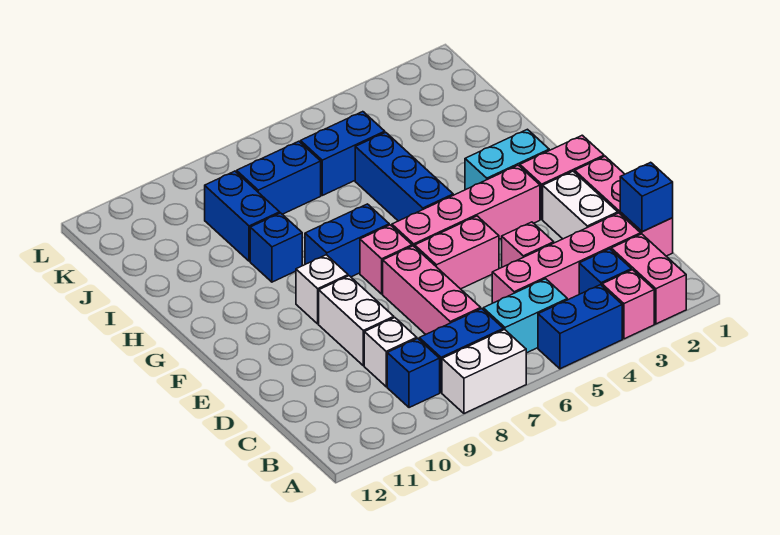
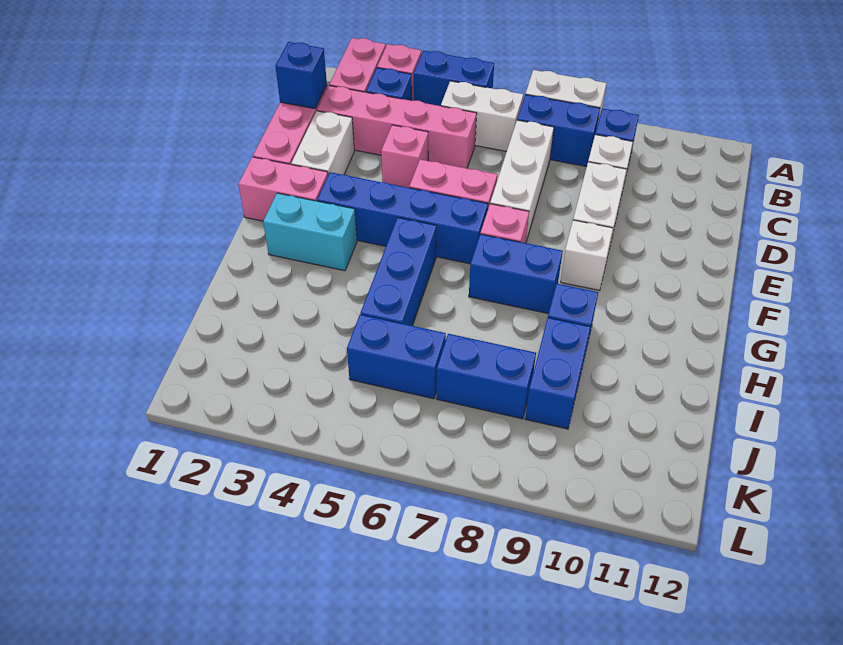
cyan 1x2 brick [483,279,567,353] -> white 1x2 brick [441,81,523,151]
pink 1x3 brick [383,246,481,334] -> white 1x3 brick [490,120,554,241]
pink 1x4 brick [392,165,540,247] -> blue 1x4 brick [317,172,488,264]

